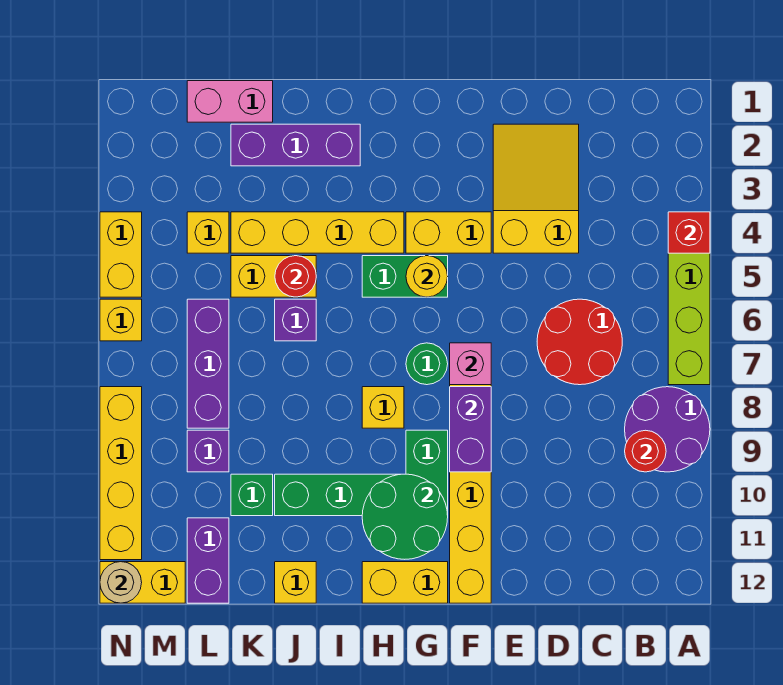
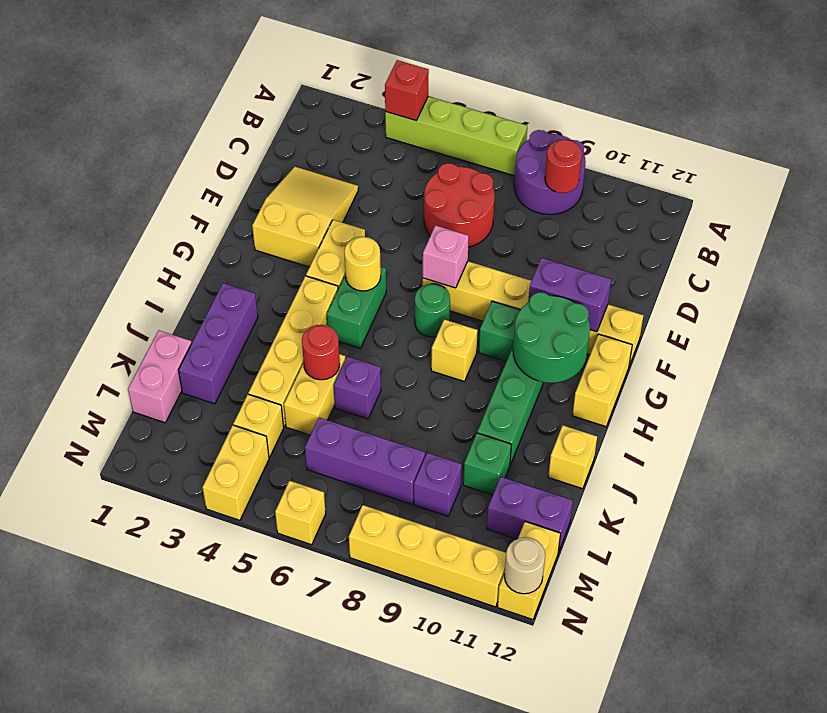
yellow 2x3 slope [493,124,579,253] -> yellow 2x3 slope turned to [252,167,358,267]
purple 1x2 brick [450,387,491,472] -> purple 1x2 brick moved to [528,258,611,332]
yellow 1x2 brick [100,212,142,297] -> yellow 1x2 brick turned to [202,425,269,520]

